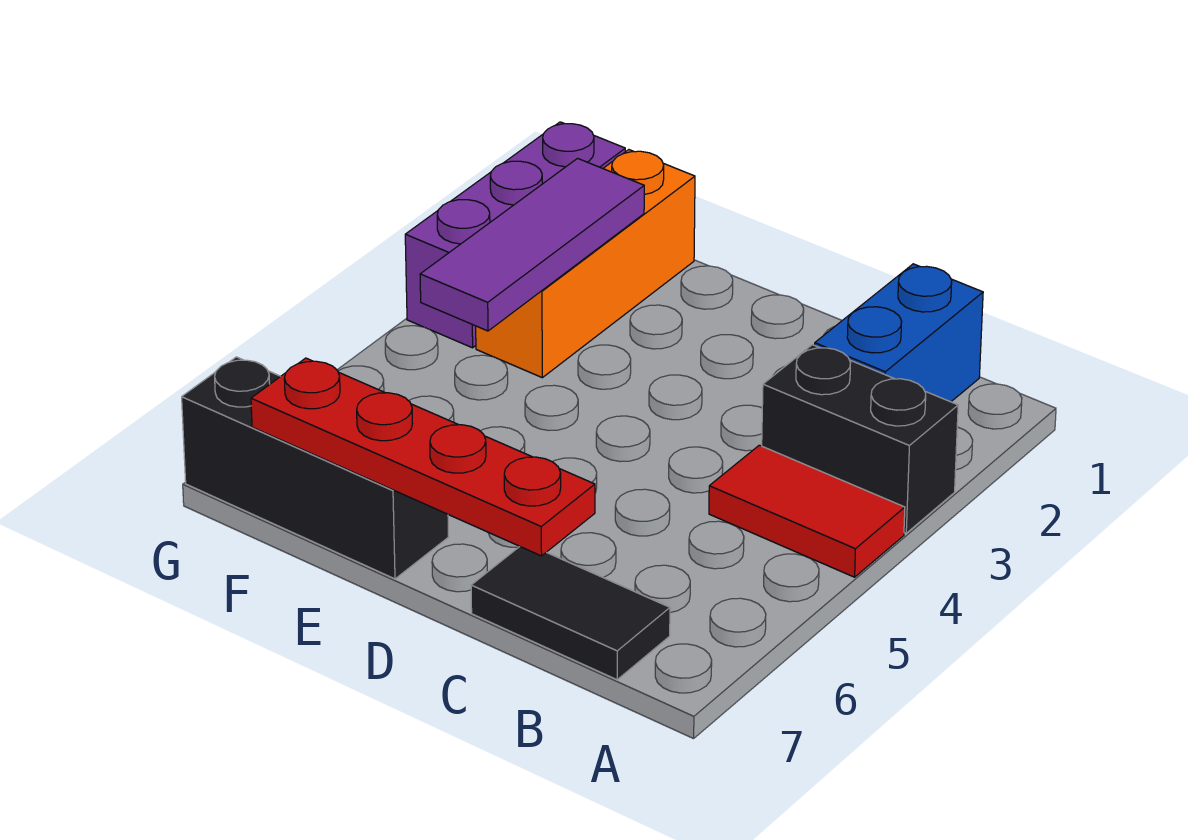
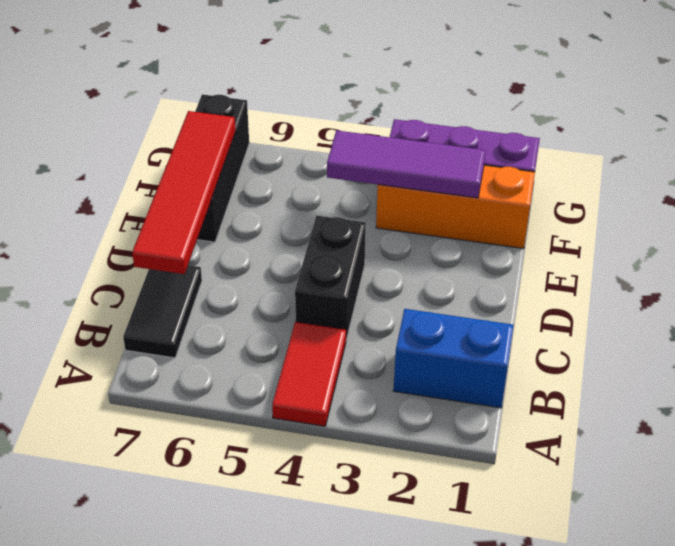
black 1x2 brick [762,345,958,533] -> black 1x2 brick moved to [295,216,366,340]
red 1x4 plate [251,358,595,556] -> red 1x4 tile [132,111,236,274]

